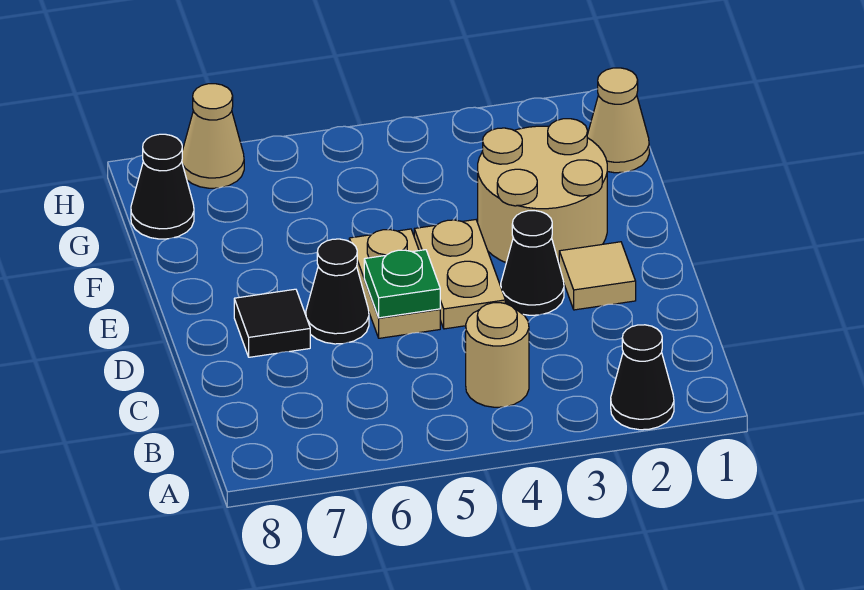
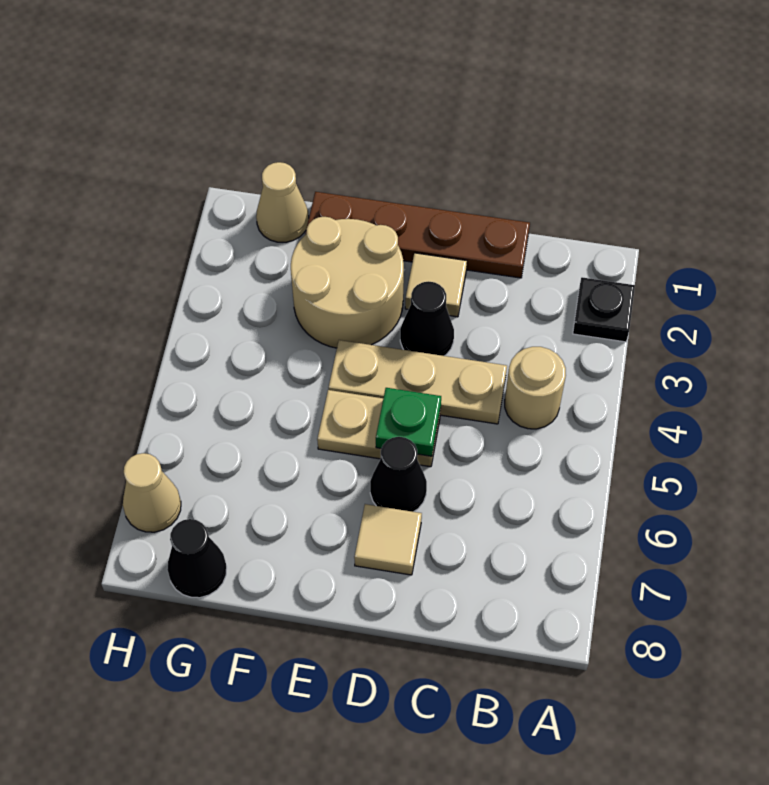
black 1x1 cone [611,325,674,430] -> black 1x1 plate [573,277,635,342]
none -> brown 1x4 plate [305,192,530,278]
tan 1x2 plate [414,220,505,329] -> tan 1x3 plate [328,340,507,424]
black 1x1 tile [234,289,310,357] -> tan 1x1 tile [354,504,422,575]

